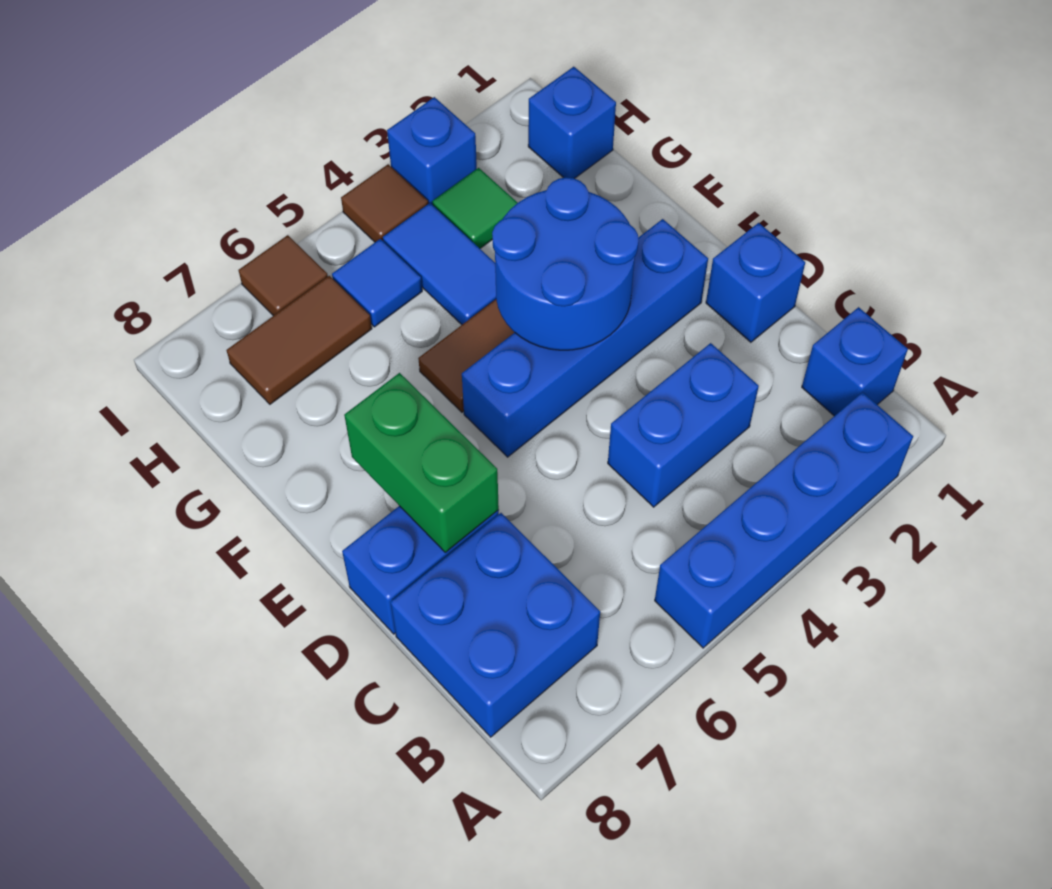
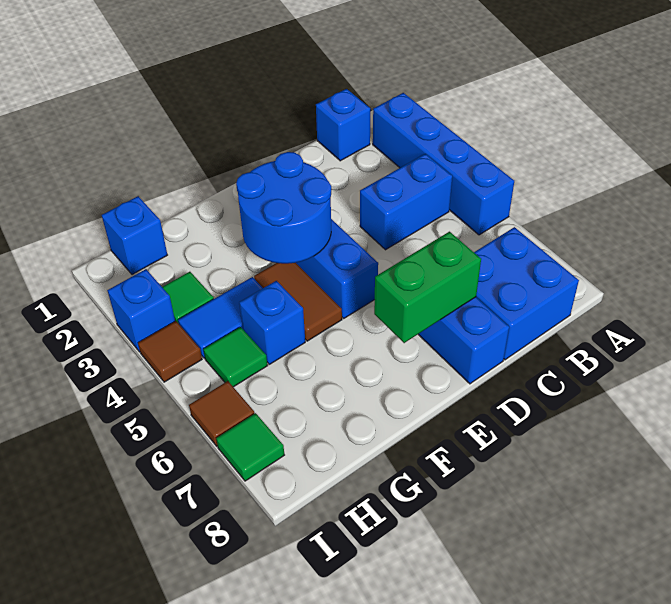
blue 1x2 brick [608,343,759,507] -> blue 1x2 brick turned to [360,154,452,250]
blue 1x1 brick [706,223,805,342] -> blue 1x1 brick moved to [239,281,305,364]
blue 1x1 tile [332,239,422,327] -> green 1x1 tile [203,327,267,387]
brown 1x2 tile [226,276,372,404] -> none
none -> green 1x1 tile [216,413,284,481]

